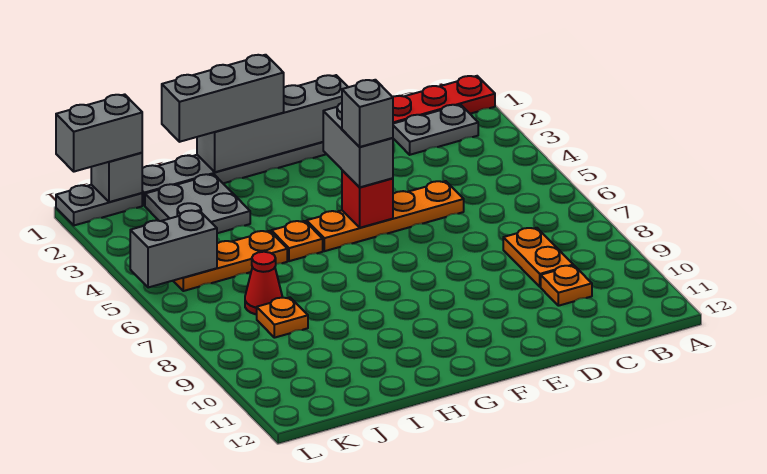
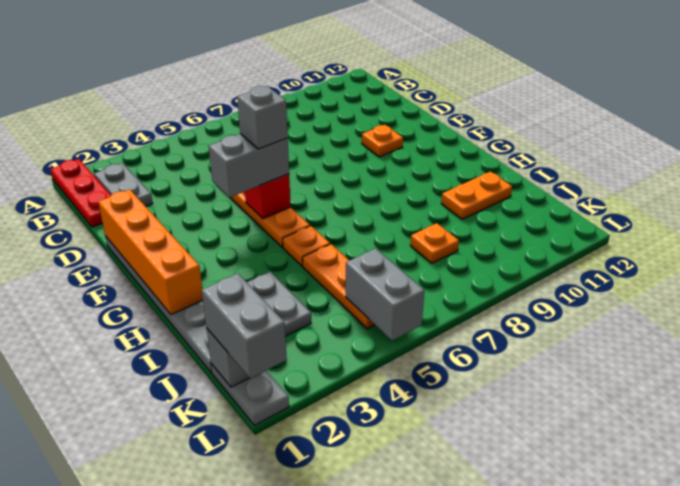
orange 1x2 plate [503,228,573,287] -> orange 1x2 plate moved to [441,171,512,219]
orange 1x1 plate [541,265,592,306] -> orange 1x1 plate moved to [362,125,403,157]
grey 1x4 brick [197,75,348,172] -> orange 1x4 brick [98,190,203,315]
grey 1x3 brick [162,55,284,142] -> none
red 1x1 cone [245,252,282,315] -> none

